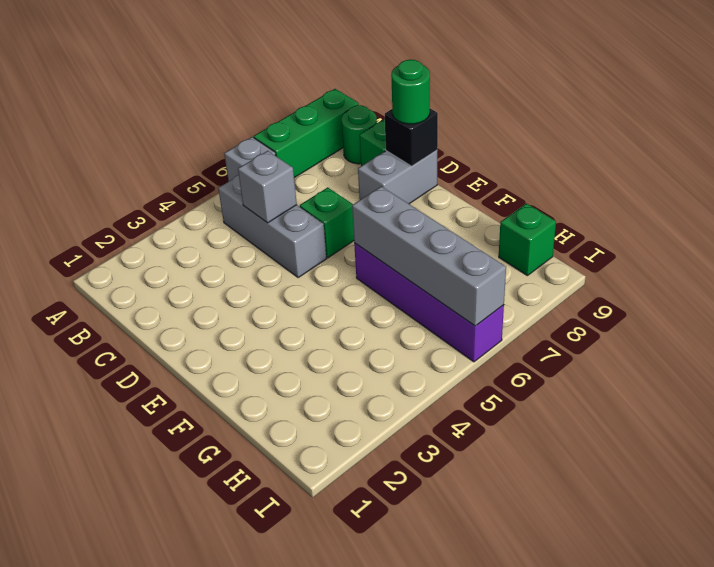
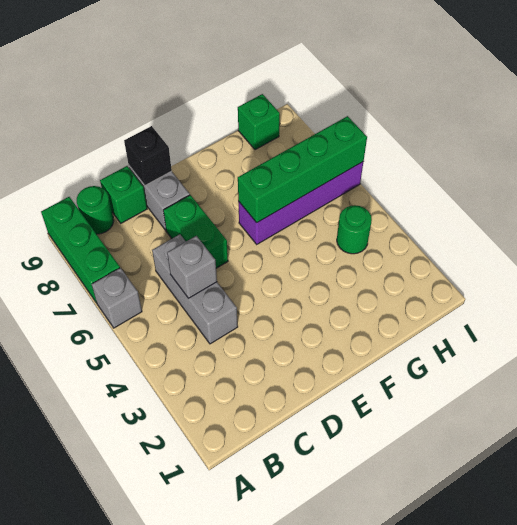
grey 1x3 brick [218,175,327,278] -> grey 1x3 brick turned to [152,234,238,344]
green 1x1 brick [300,187,354,258] -> green 1x2 brick [163,195,228,268]
green 1x1 round brick [391,60,430,124] -> green 1x1 round brick moved to [337,205,372,254]
grey 1x4 brick [352,186,506,326] -> green 1x4 brick [238,116,367,223]

